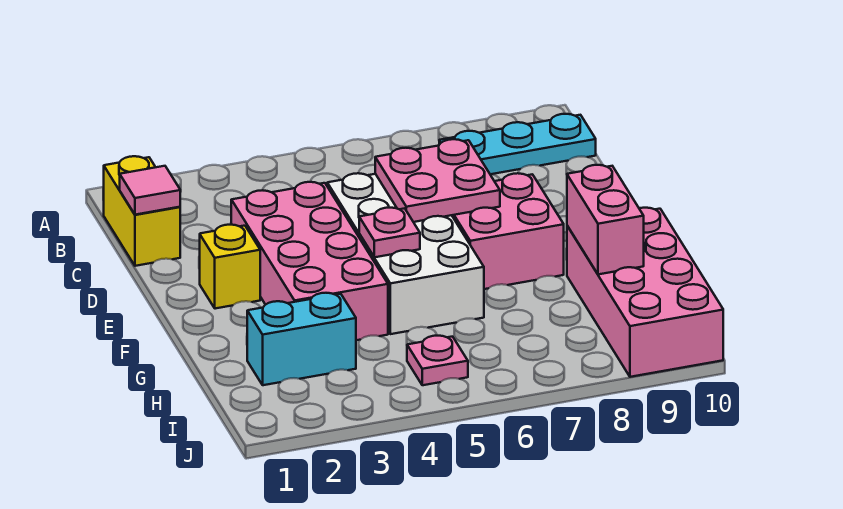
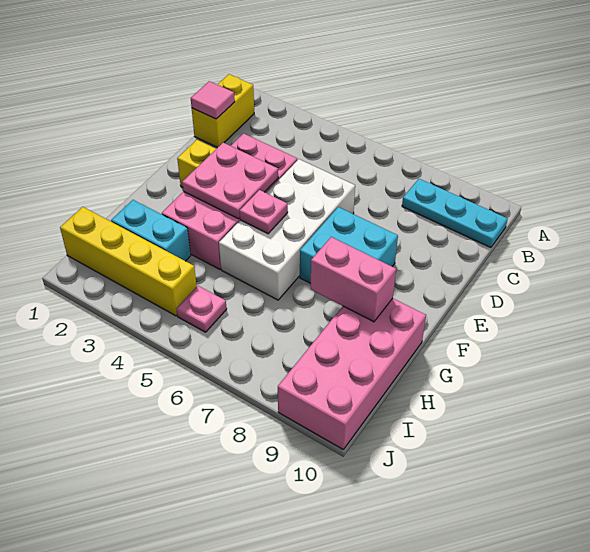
pink 2x2 plate [375,139,500,222] -> pink 2x2 plate moved to [182,143,278,219]
pink 2x2 brick [452,173,564,289] -> cyan 2x2 brick [300,207,398,283]
pink 1x2 brick [567,165,644,274] -> pink 1x2 brick turned to [311,237,396,322]
none -> yellow 1x4 brick [60,207,197,316]

